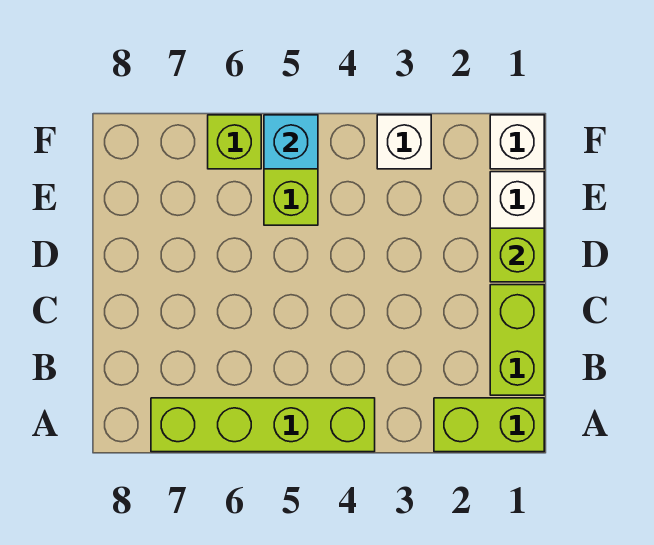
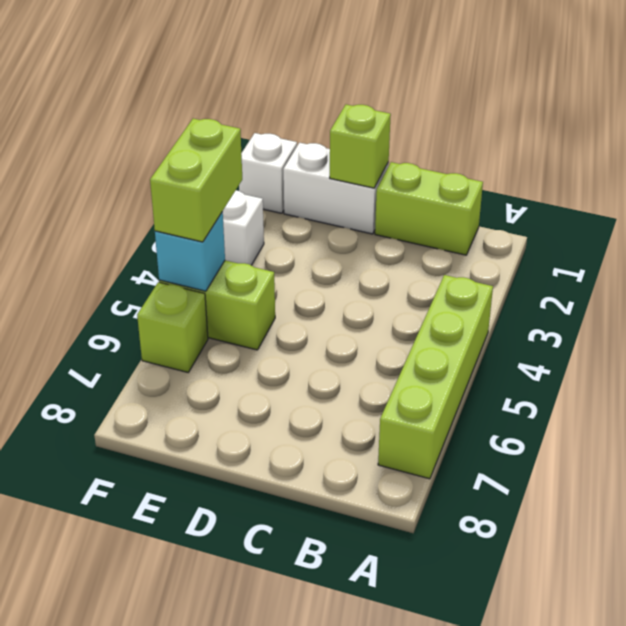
lime 1x2 brick [434,398,544,452] -> lime 1x2 brick moved to [150,119,242,242]

